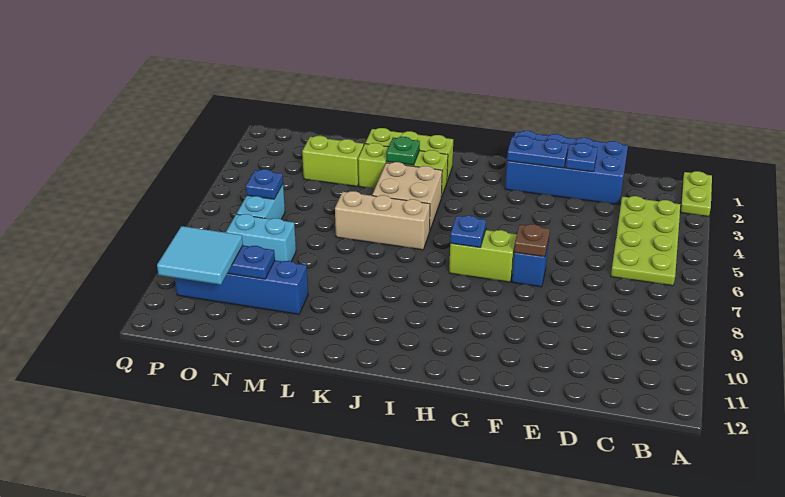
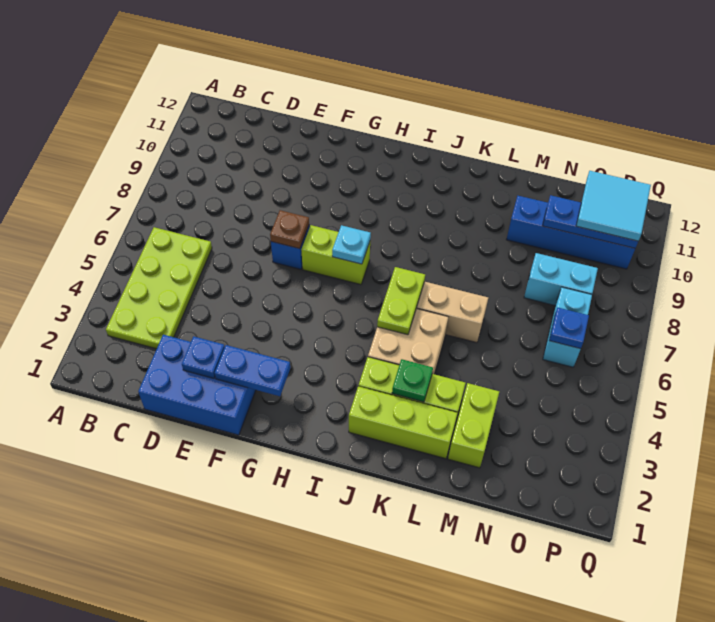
lime 1x2 plate [680,171,712,217] -> lime 1x2 plate moved to [377,267,425,335]
blue 2x4 brick [505,131,628,205] -> blue 2x3 brick [138,335,256,435]
blue 1x1 plate [450,215,486,248] -> cyan 1x1 plate [332,225,371,264]
lime 1x2 brick [302,136,364,186] -> lime 1x2 brick turned to [448,383,499,468]

